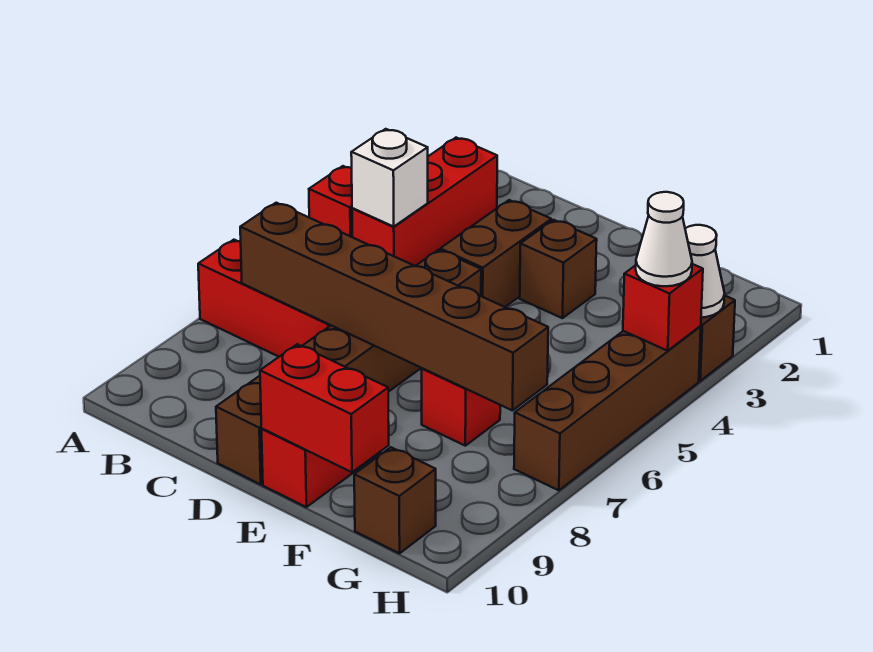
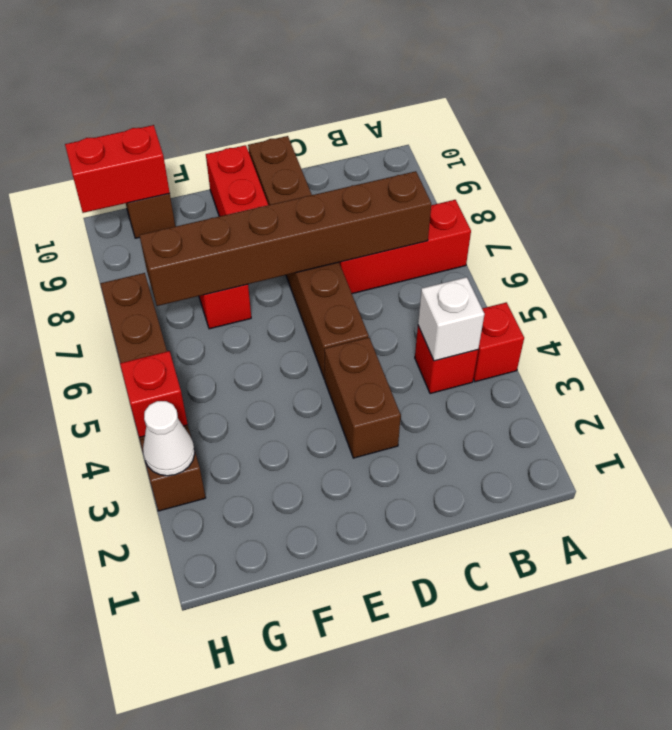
red 1x3 brick [352,138,497,266] -> red 1x1 brick [415,326,478,394]
brown 1x1 brick [520,220,597,318] -> none
red 1x2 brick [260,344,389,472] -> red 1x2 brick moved to [65,125,170,213]
white 1x1 cone [636,192,692,286] -> none

